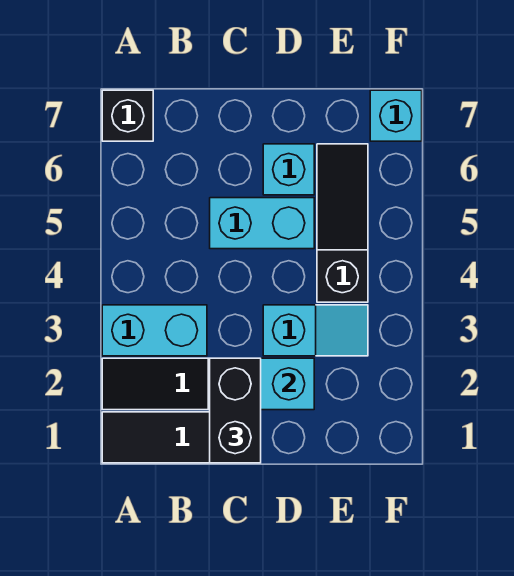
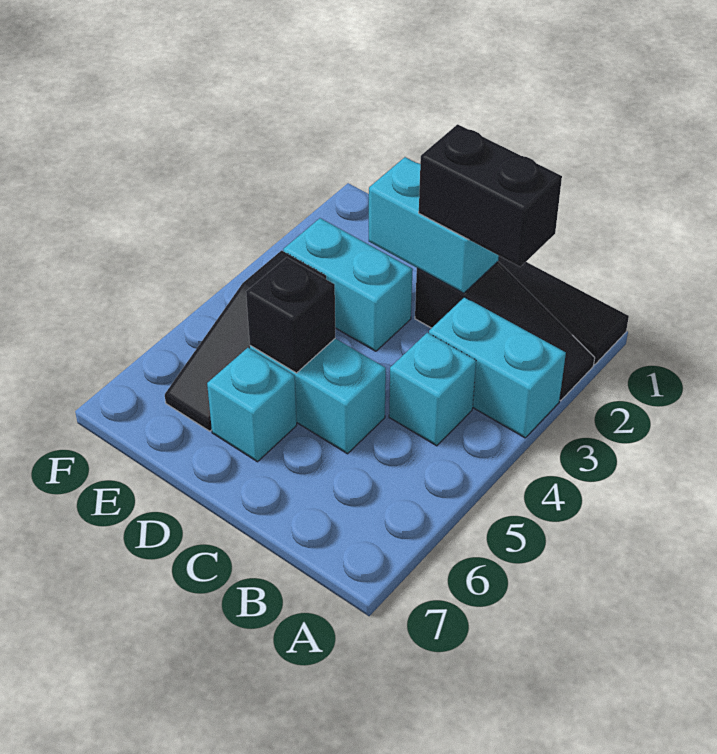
black 1x1 brick [102,90,153,141] -> black 1x1 brick moved to [246,257,335,373]
black 1x2 brick [210,358,261,463] -> black 1x2 brick turned to [419,124,562,267]
cyan 1x2 slope [263,305,368,356] -> cyan 1x2 brick [283,218,413,351]
cyan 1x1 brick [370,90,422,141] -> cyan 1x1 brick moved to [389,333,476,446]

